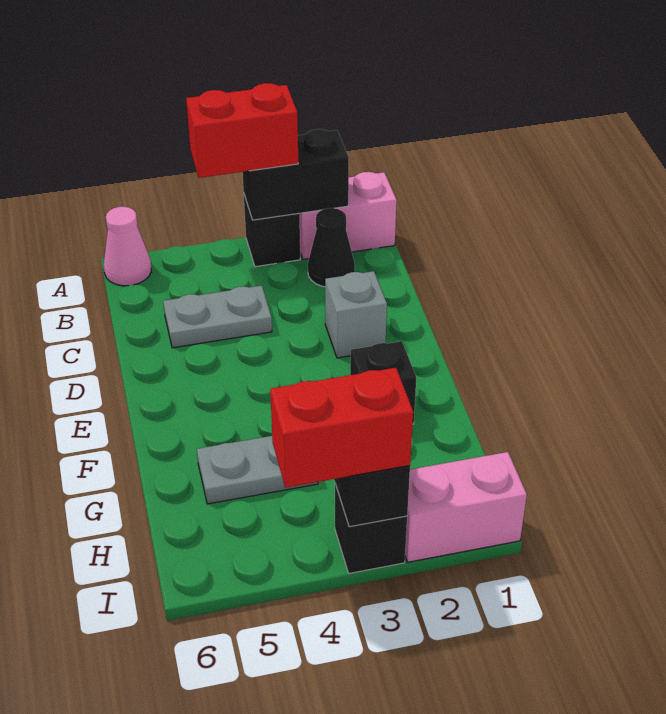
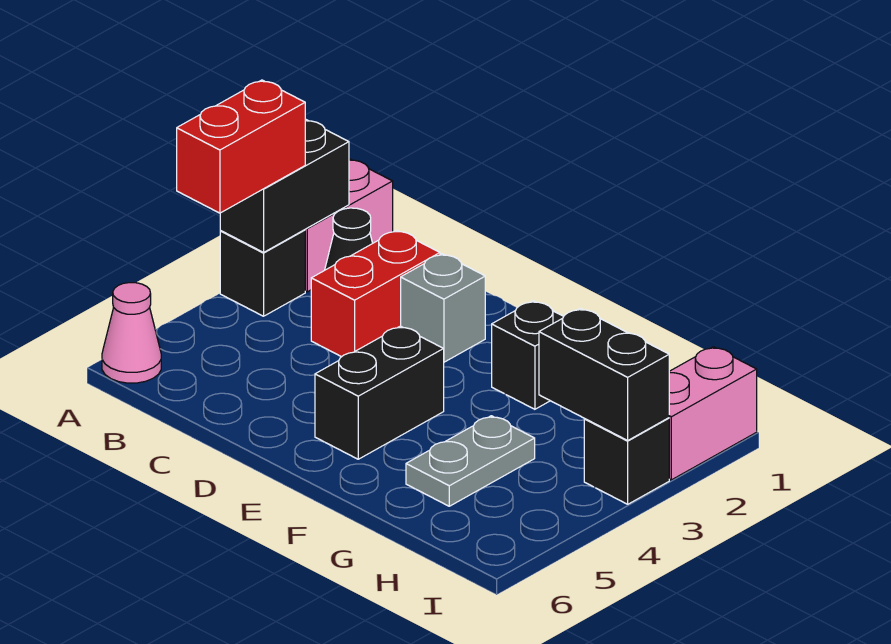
grey 1x2 plate [163,285,272,348] -> none
none -> black 1x2 brick [315,326,444,459]
red 1x2 brick [270,368,413,488] -> red 1x2 brick moved to [311,230,440,357]

